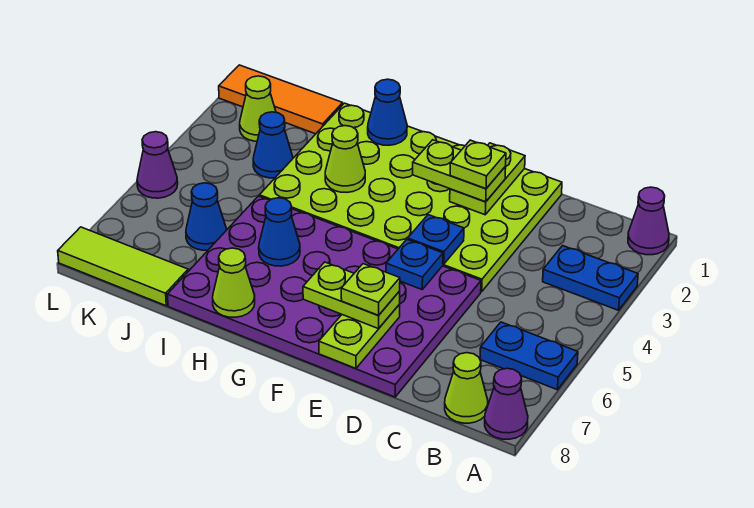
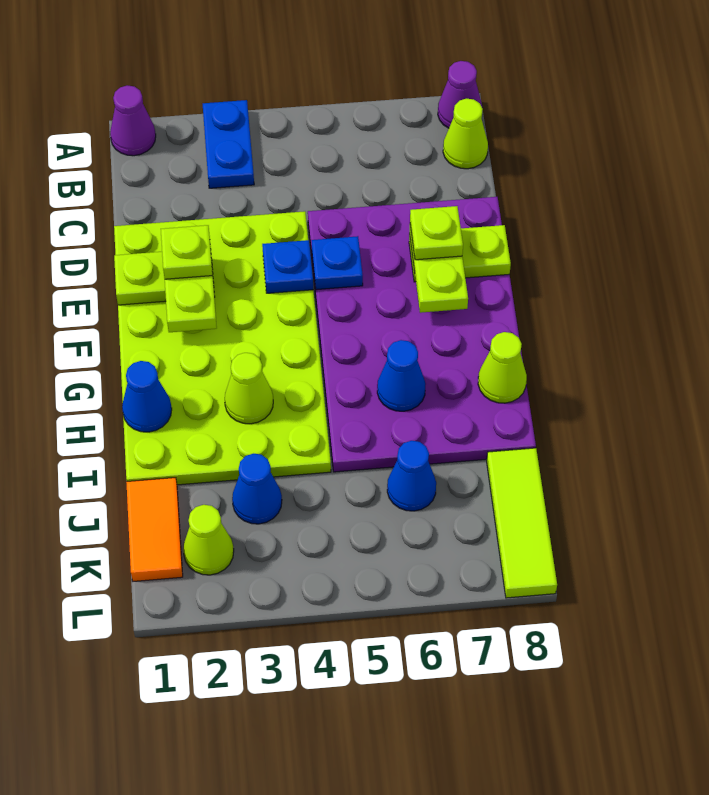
blue 1x2 plate [480,322,578,390] -> none
orange 1x3 tile [219,65,343,134] -> orange 1x2 tile [126,478,183,581]
purple 1x1 cone [137,132,178,198] -> none

